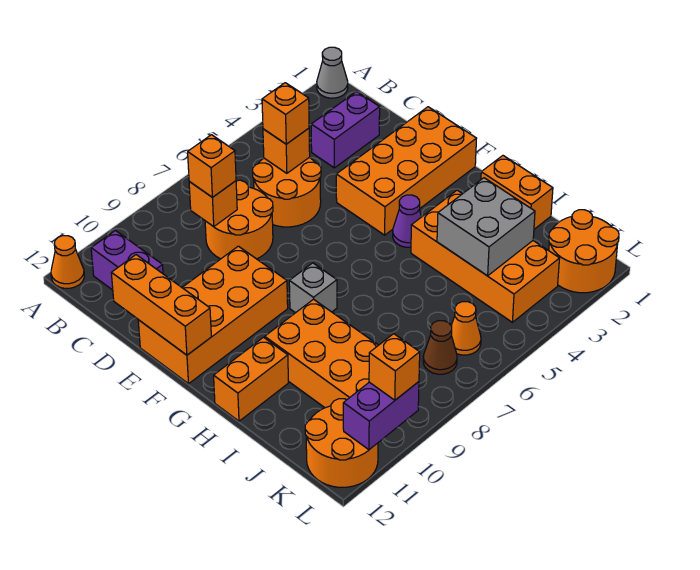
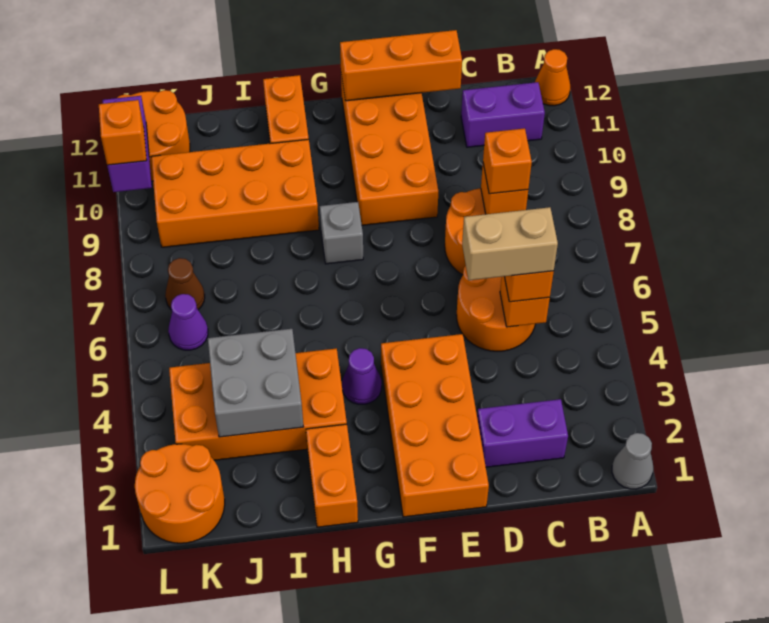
purple 1x2 brick [311,92,380,168] -> purple 1x2 brick turned to [477,399,568,467]
none -> tan 1x2 brick [462,207,558,280]
orange 1x2 brick [481,156,553,229] -> orange 1x2 brick turned to [306,424,358,527]
orange 1x1 cone [451,302,481,355] -> purple 1x1 cone [168,294,208,350]

